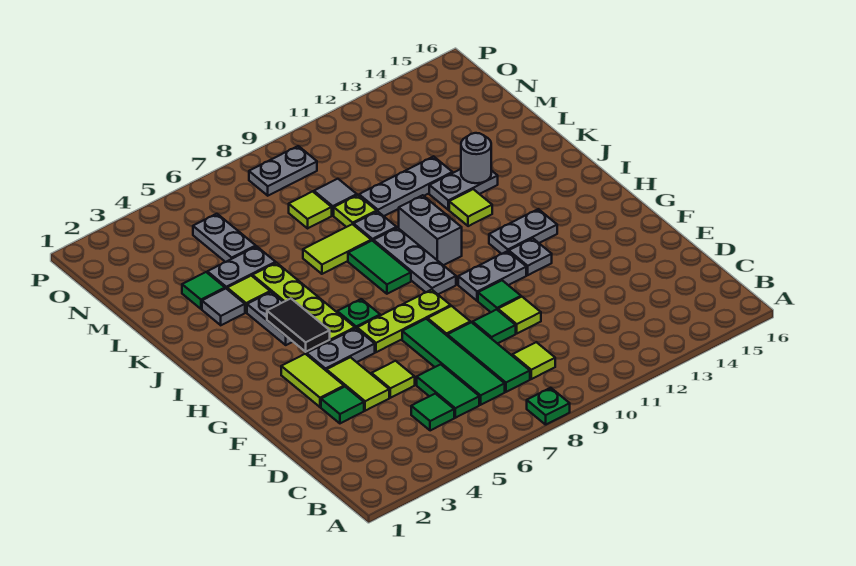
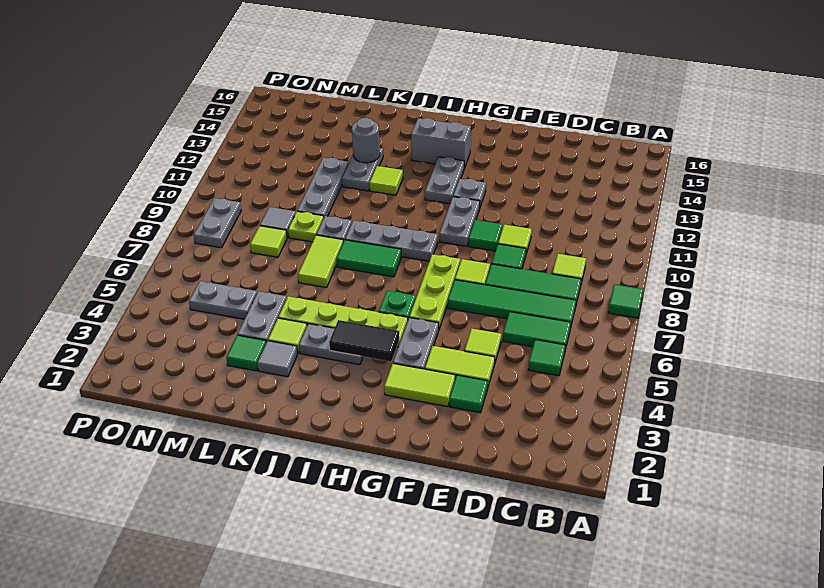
green 1x1 plate [527,388,570,425] -> green 1x1 tile [608,284,643,318]
grey 1x2 brick [399,195,462,265] -> grey 1x2 brick moved to [411,118,471,168]

